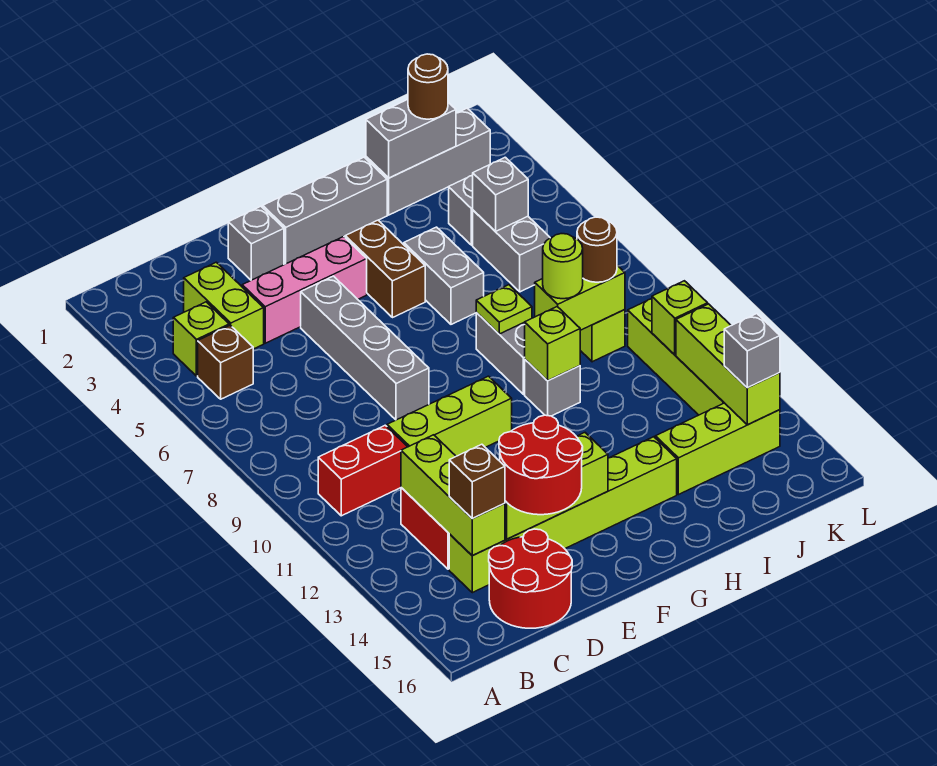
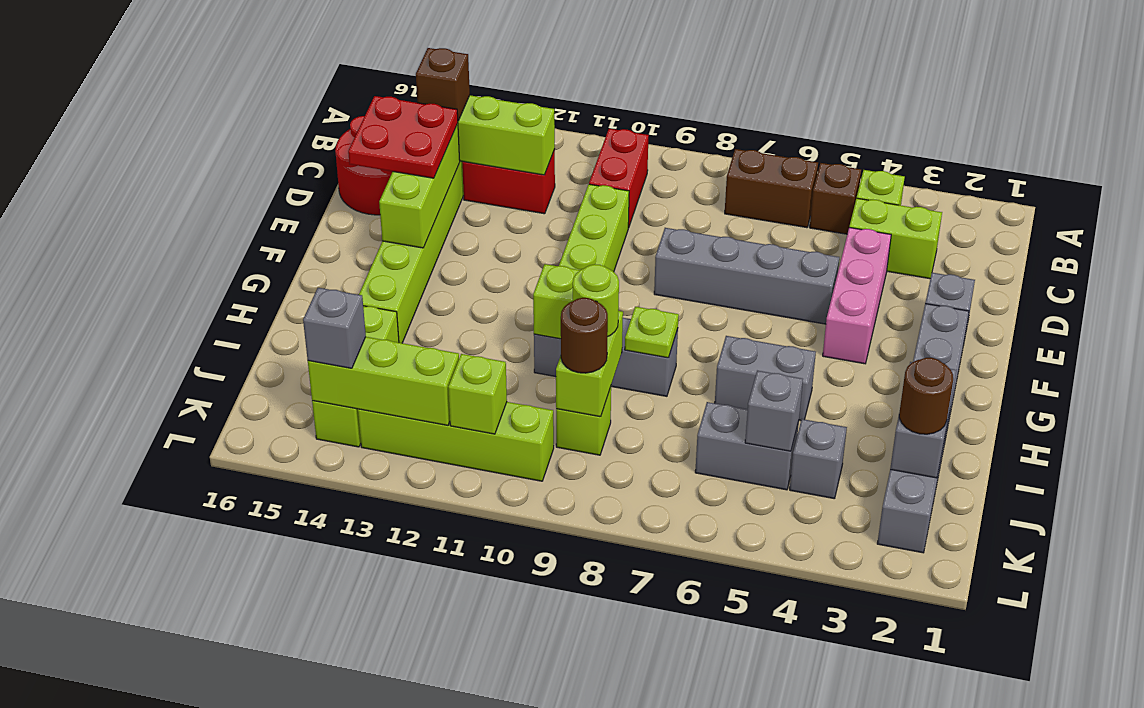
red 2x2 round brick [499,415,583,515] -> red 2x2 plate [348,96,458,178]
brown 1x2 brick [345,220,425,318] -> brown 1x2 brick moved to [725,149,818,228]

